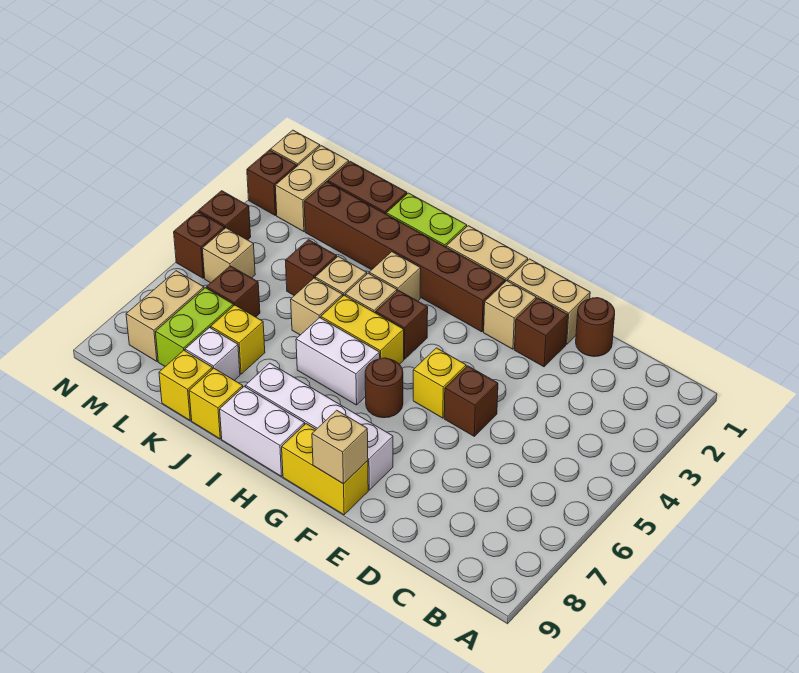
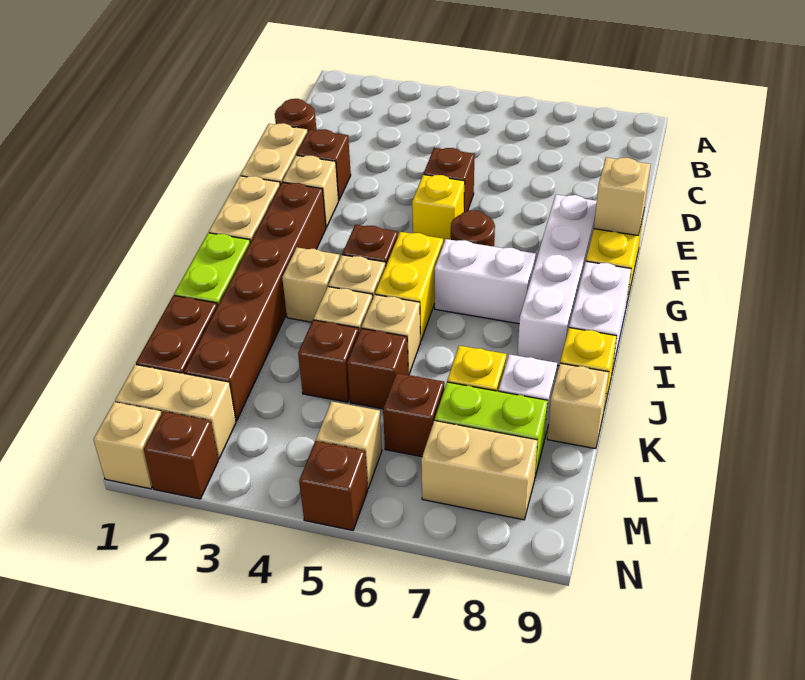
white 1x2 brick [296,318,380,405] -> white 1x2 brick turned to [435,239,536,324]
yellow 1x1 brick [159,350,212,420] -> tan 1x1 brick [547,363,609,449]
brown 1x1 brick [198,191,251,240] -> brown 1x1 brick moved to [347,328,408,409]

